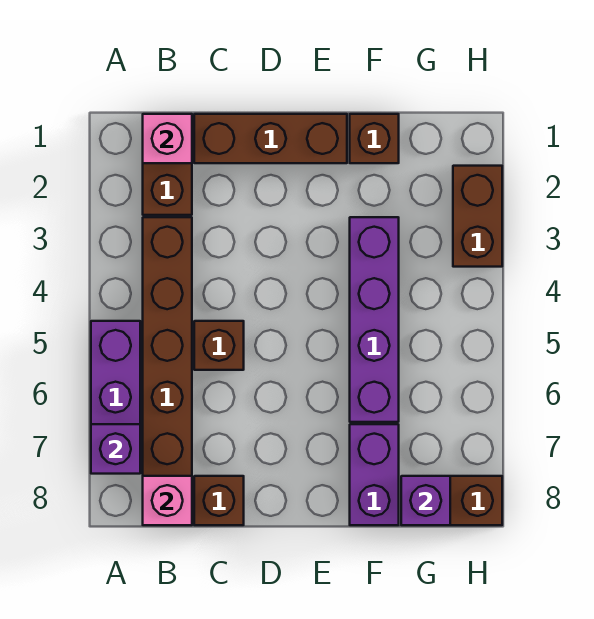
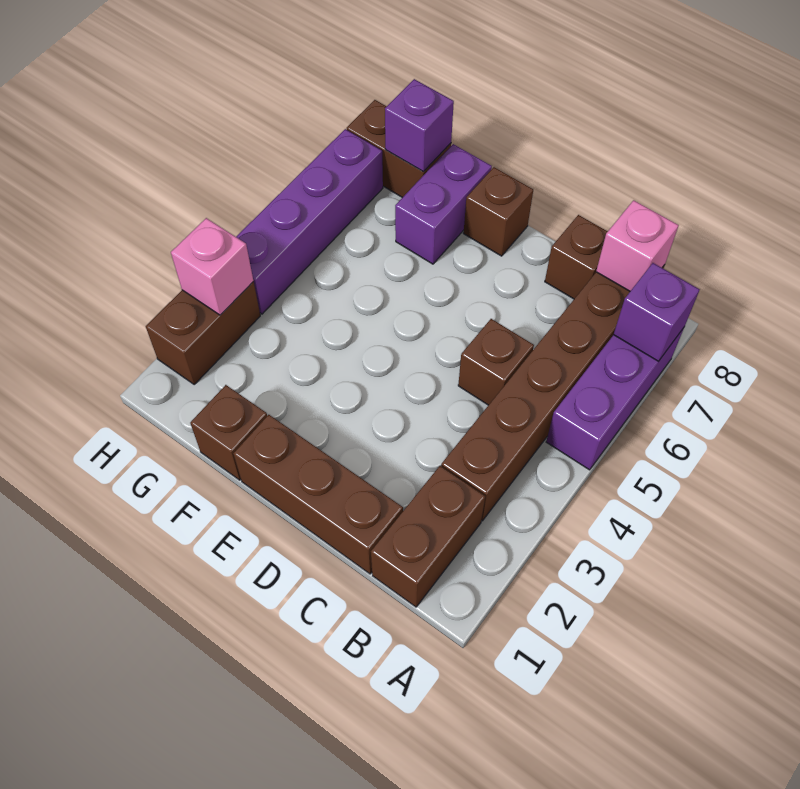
pink 1x1 brick [143,114,192,163] -> pink 1x1 brick moved to [171,218,253,315]
none -> brown 1x1 brick [464,167,533,256]
purple 1x4 brick [350,217,399,422] -> purple 1x4 brick moved to [236,129,383,314]

